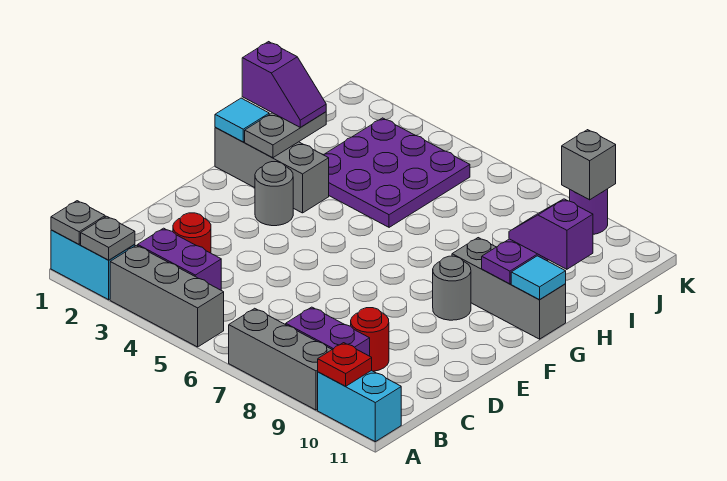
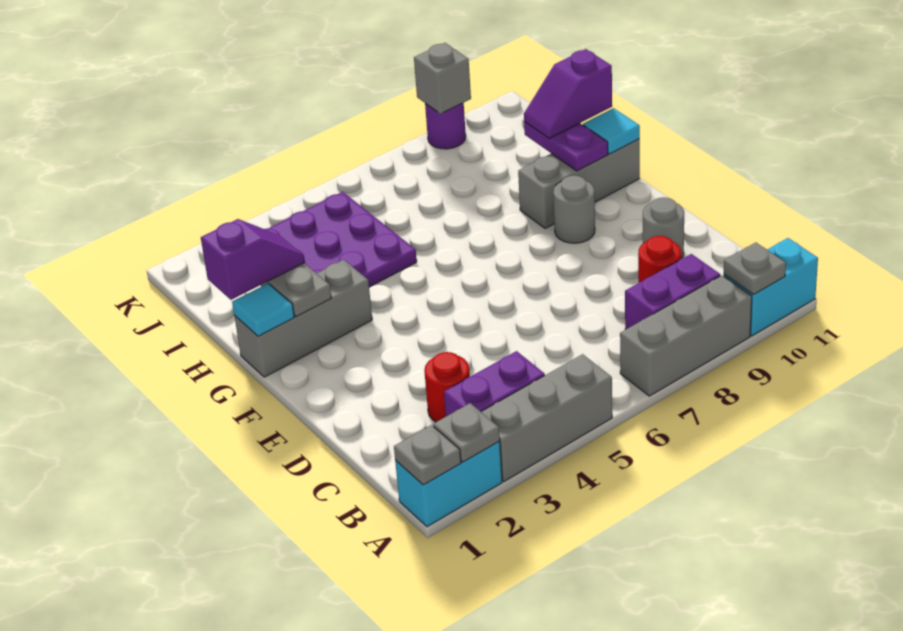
red 1x1 plate [318,343,372,386] -> grey 1x1 plate [724,242,786,294]
grey 1x1 round brick [255,162,293,226] -> grey 1x1 round brick moved to [643,197,684,259]

